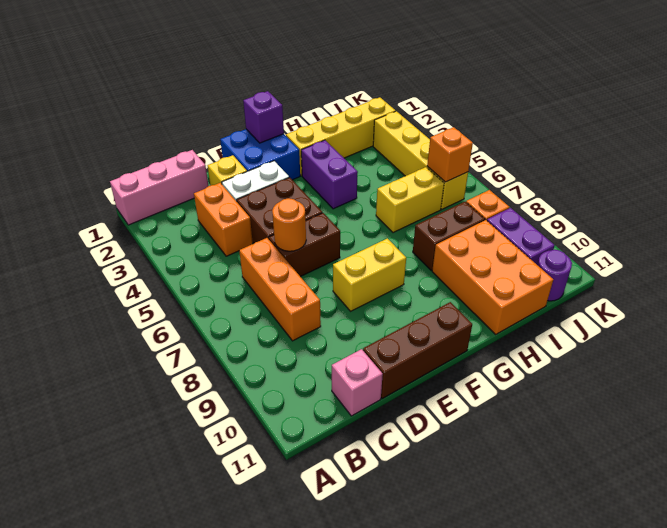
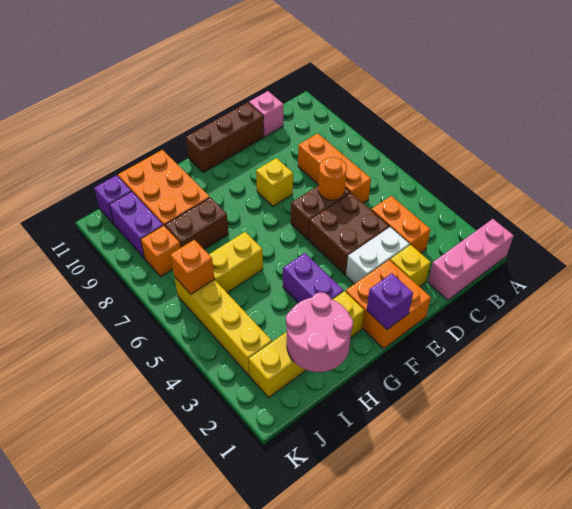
blue 2x2 brick [220,129,300,180] -> orange 2x2 brick [346,260,431,349]
yellow 1x2 brick [333,238,406,311] -> yellow 1x1 brick [256,158,293,206]
none -> pink 2x2 round brick [286,292,353,372]
purple 1x1 round brick [537,250,572,301] -> purple 1x1 brick [94,175,131,224]

